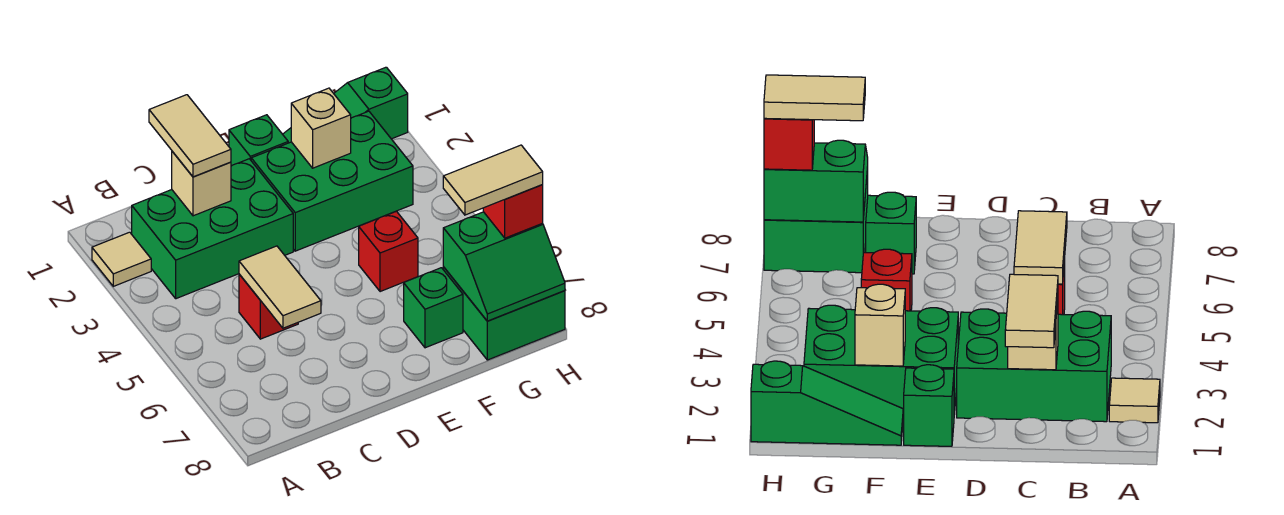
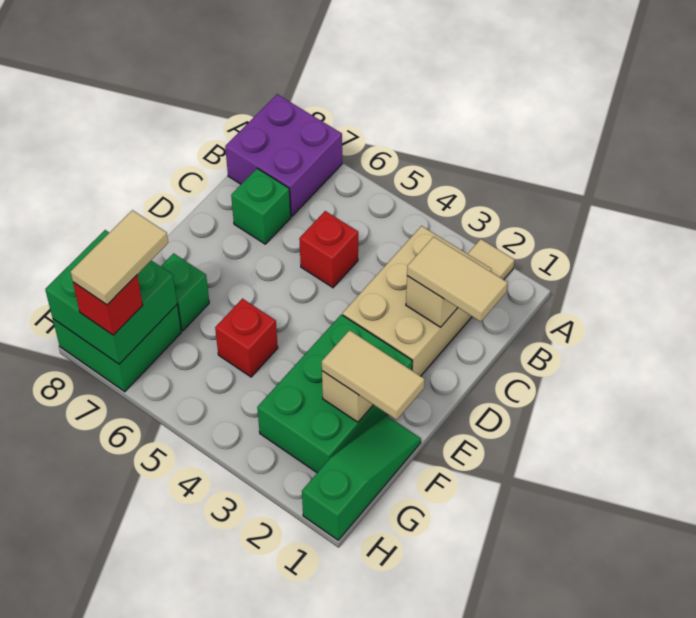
none -> purple 2x2 brick [225,94,342,216]
green 2x3 brick [132,159,293,299] -> tan 2x3 brick [343,226,492,376]
tan 1x2 tile [239,246,321,328] -> tan 1x2 tile moved to [322,330,425,420]
green 1x1 brick [229,115,288,166] -> green 1x1 brick moved to [231,168,291,244]
green 2x2 slope [443,212,565,321] -> green 2x2 brick [45,230,177,364]

